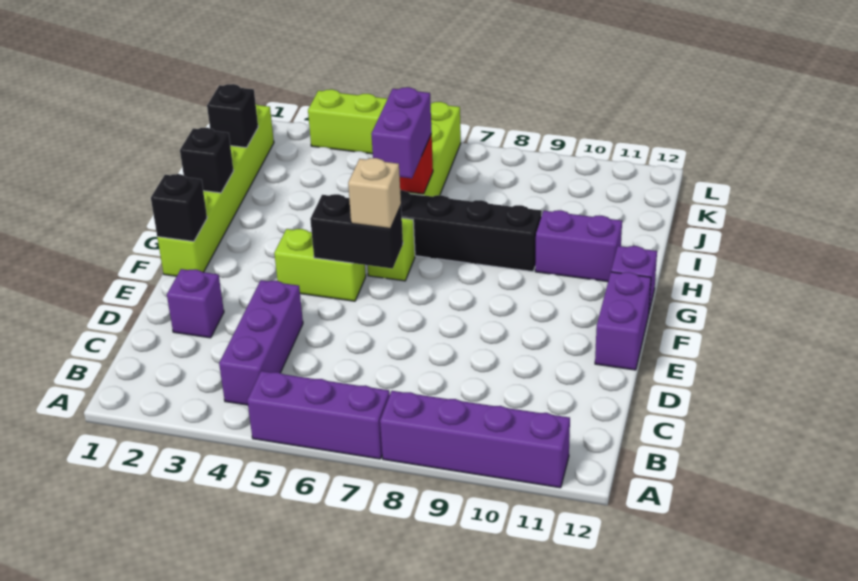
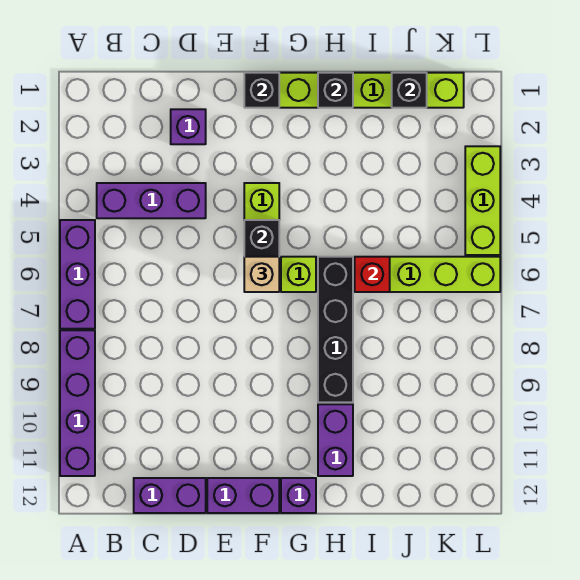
purple 1x2 brick [371,87,432,178] -> purple 1x2 brick moved to [134,478,206,513]

